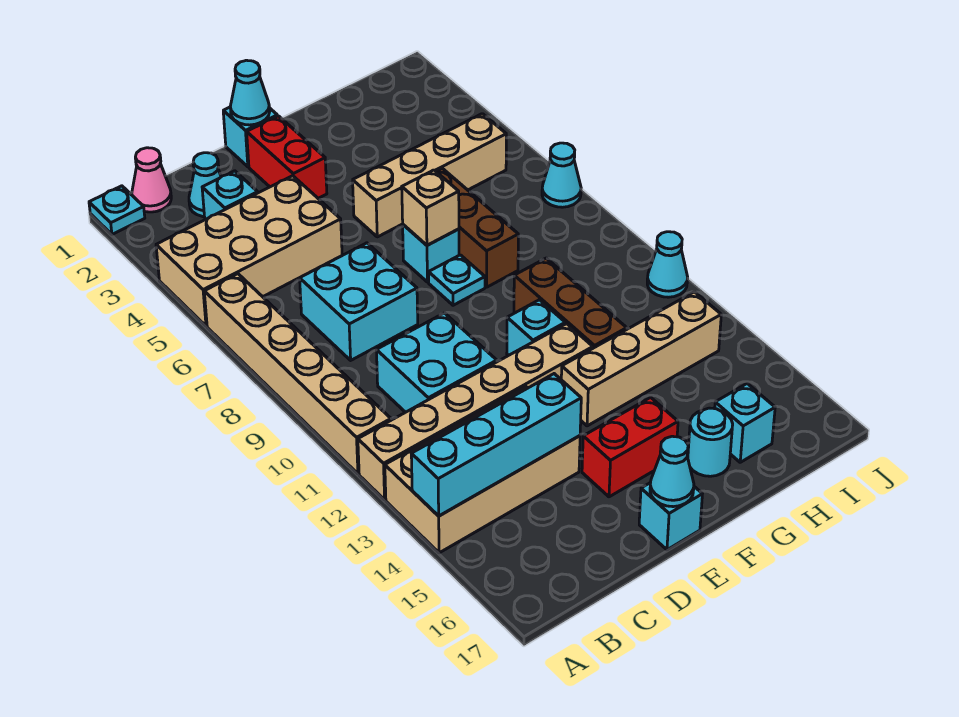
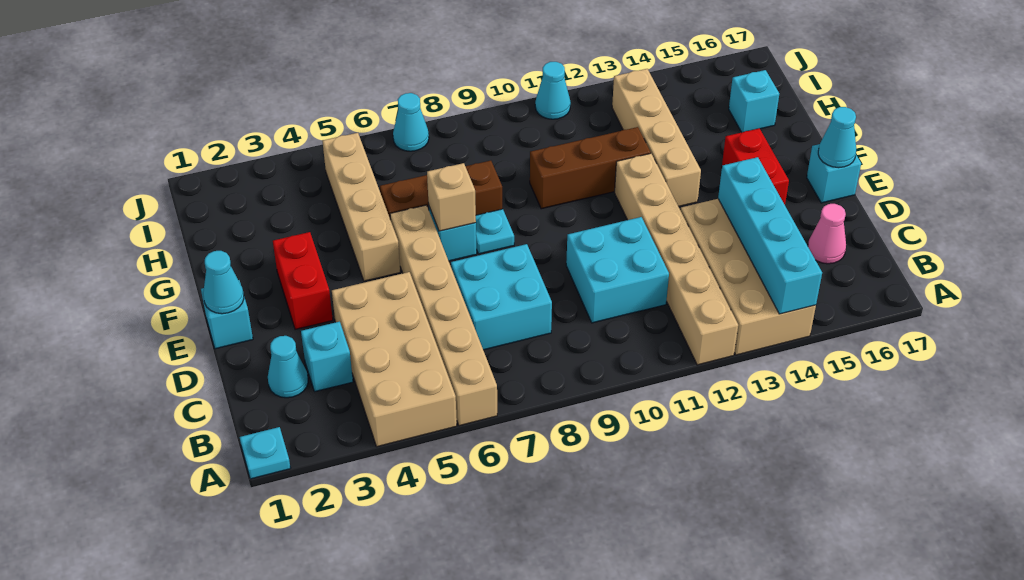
tan 1x6 brick [204,274,391,474] -> tan 1x6 brick turned to [390,205,497,426]
pink 1x1 cone [132,148,171,212] -> pink 1x1 cone moved to [808,204,846,264]
red 1x2 brick [247,116,327,198] -> red 1x2 brick turned to [273,232,333,329]
cyan 1x1 brick [507,300,565,355] -> none
cyan 1x1 round brick [688,408,733,476] -> none

